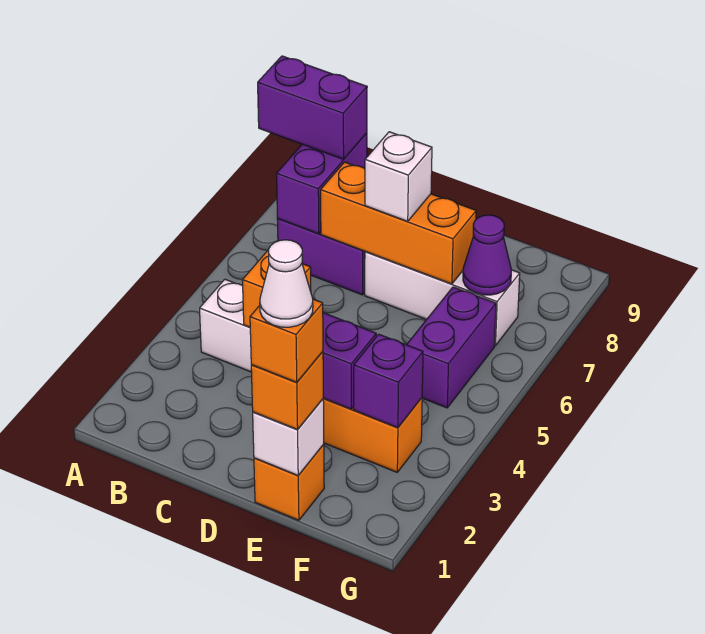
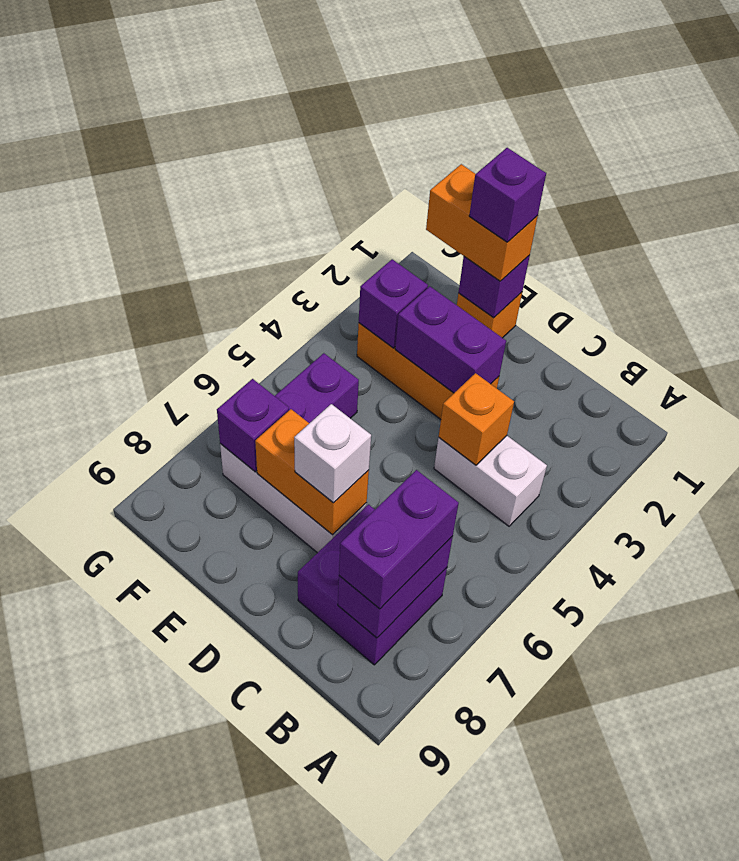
purple 1x2 brick [258,56,367,159] -> purple 1x2 brick turned to [339,470,459,609]
orange 1x3 brick [321,162,476,284] -> orange 1x2 brick [255,409,369,535]
white 1x1 brick [253,399,324,475] -> purple 1x1 brick [458,255,530,318]
orange 1x1 brick [251,351,323,430] -> orange 1x2 brick [426,164,538,281]
orange 1x1 brick [250,299,323,382] -> purple 1x1 brick [469,148,546,242]
white 1x1 cone [260,240,313,327] -> none
purple 1x1 cone [463,215,511,295] -> purple 1x1 brick [217,379,289,472]

